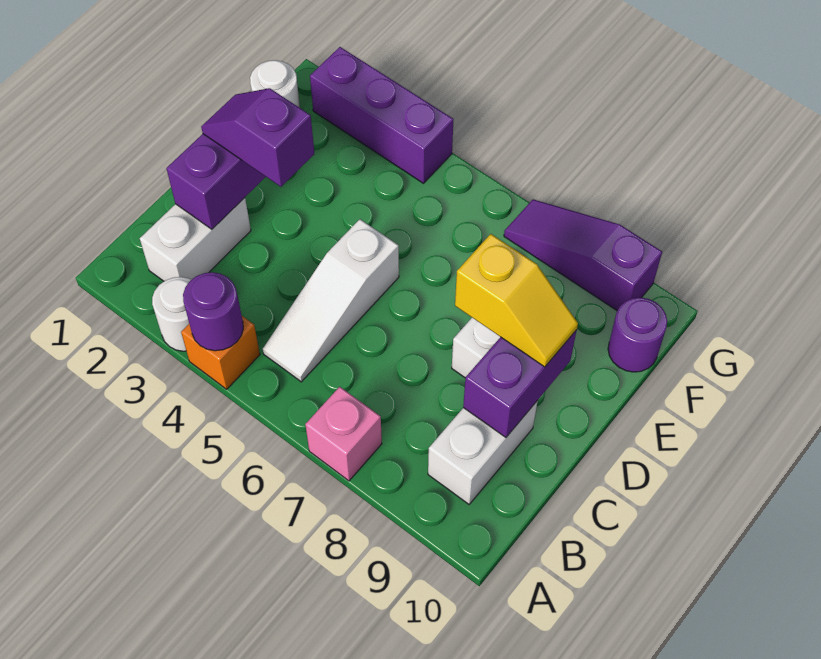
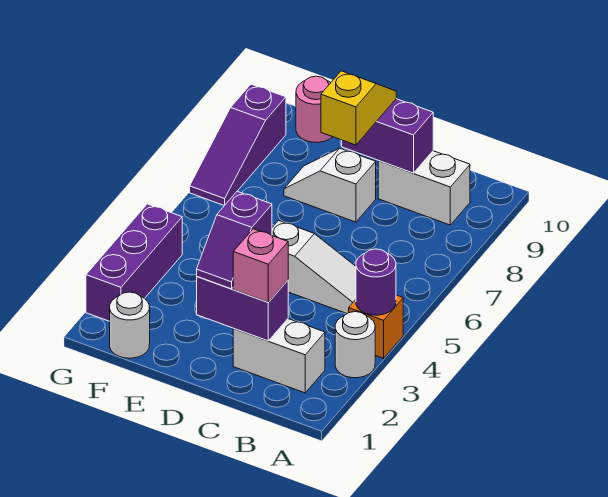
pink 1x1 brick [305,387,382,481] -> pink 1x1 brick moved to [233,229,288,302]
purple 1x1 round brick [608,298,667,372] -> pink 1x1 round brick [296,76,332,143]

